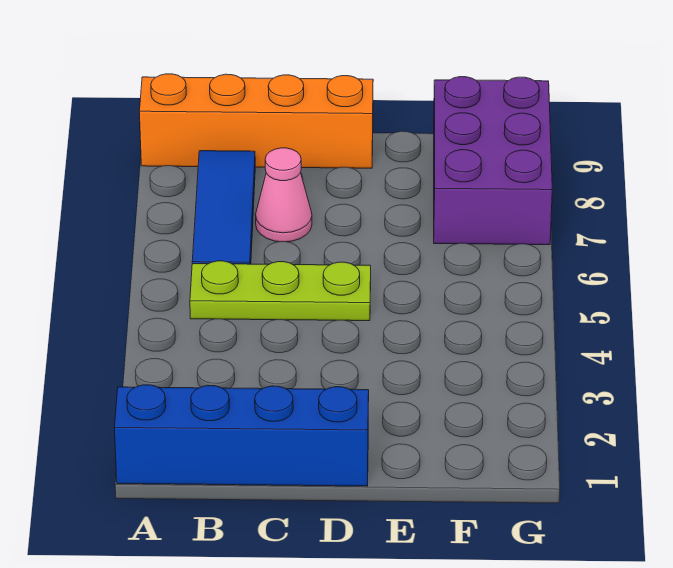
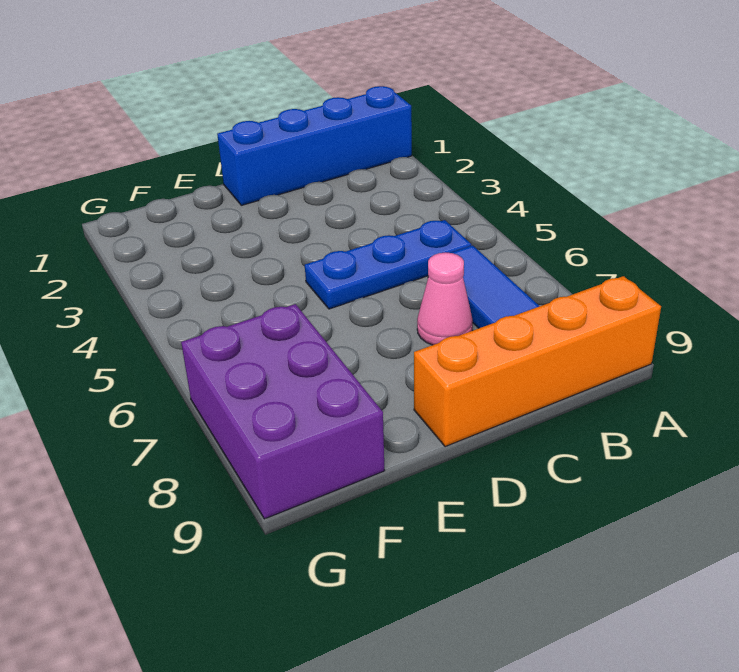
lime 1x3 plate [190,261,371,321] -> blue 1x3 plate [305,220,471,309]

